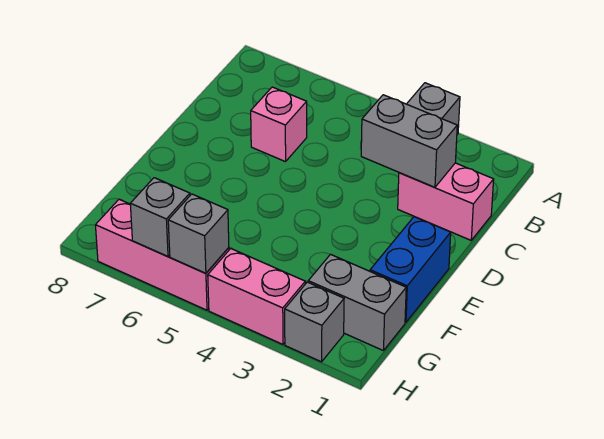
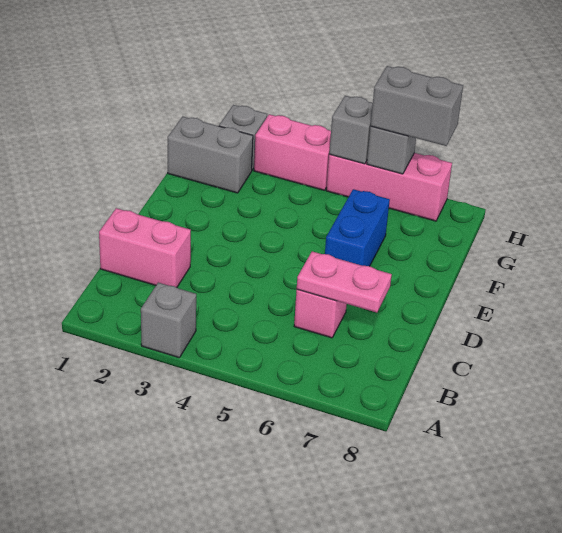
grey 1x2 brick [361,95,457,187] -> grey 1x2 brick moved to [371,66,463,146]
none -> pink 1x2 plate [297,251,392,312]
blue 1x2 brick [370,217,451,322] -> blue 1x2 brick moved to [325,189,390,266]

